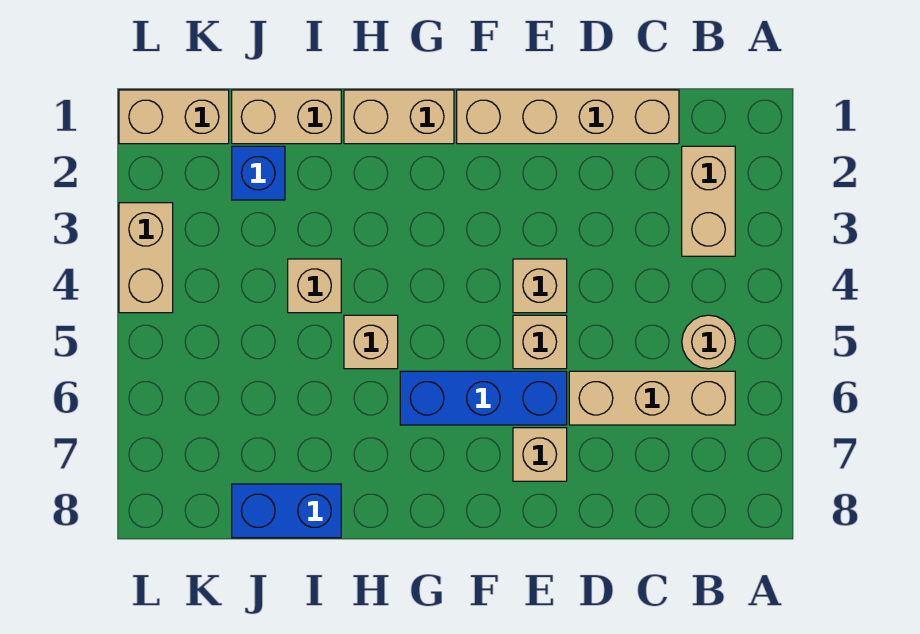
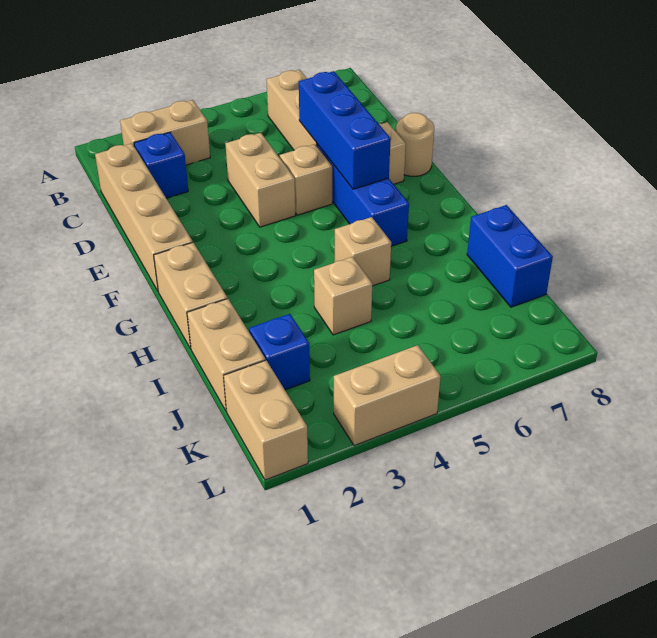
tan 1x1 round brick [682,315,735,369] -> tan 1x1 round brick moved to [396,113,434,176]
none -> blue 1x1 brick [134,132,188,198]
none -> blue 1x3 brick [299,71,391,189]
tan 1x1 brick [513,259,567,313] -> tan 1x2 brick [225,133,295,227]

